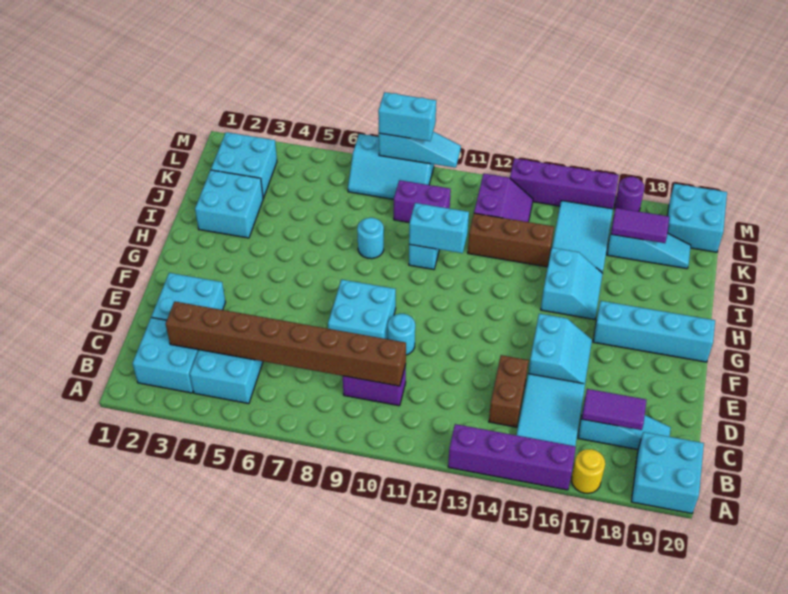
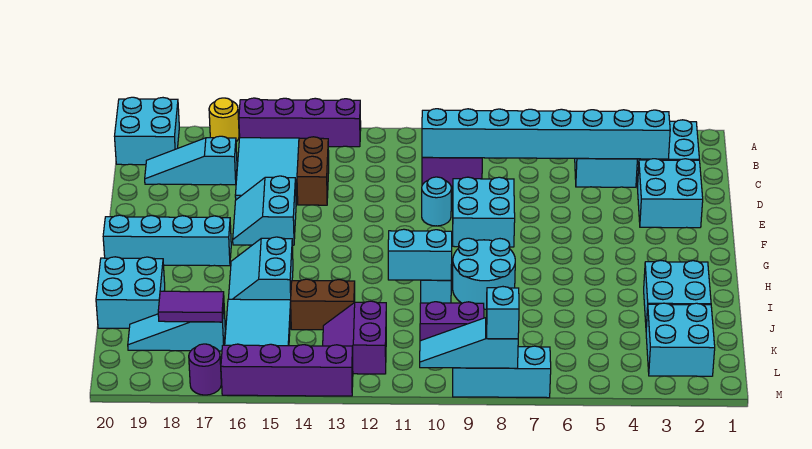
brown 1x8 brick [165,301,406,386] -> cyan 1x8 brick [422,109,670,159]
purple 1x2 tile [582,389,646,430] -> none
cyan 1x1 round brick [357,218,384,259] -> cyan 2x2 round brick [453,238,515,309]
brown 1x3 brick [468,213,554,267] -> brown 1x2 brick [291,279,355,330]
cyan 2x2 brick [667,184,727,252] -> cyan 2x2 brick moved to [96,257,165,328]
cyan 1x2 brick [378,92,436,141] -> cyan 1x1 brick [486,287,519,339]

